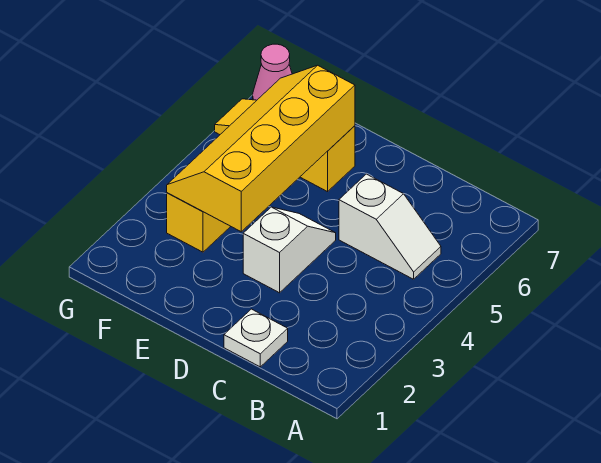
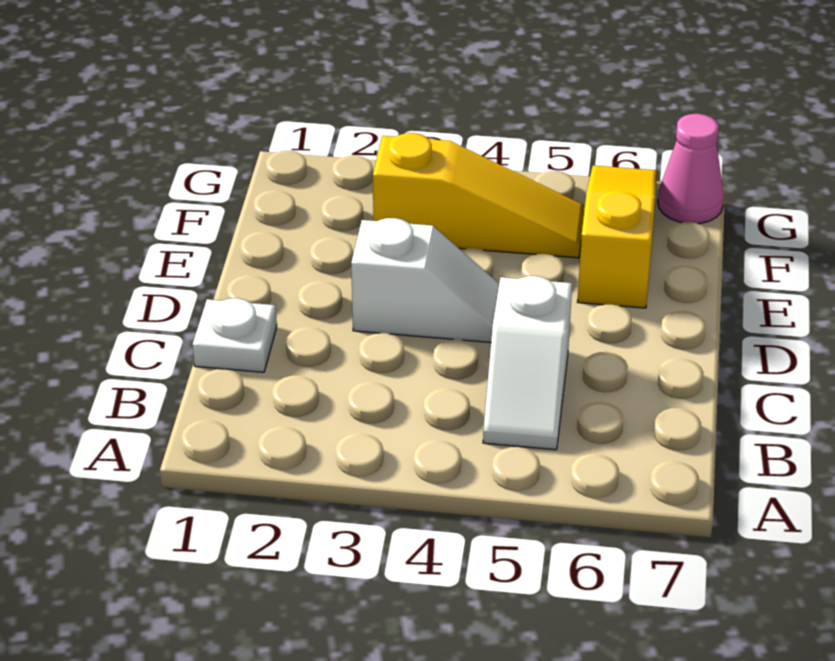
yellow 2x4 slope [167,65,355,232] -> none

